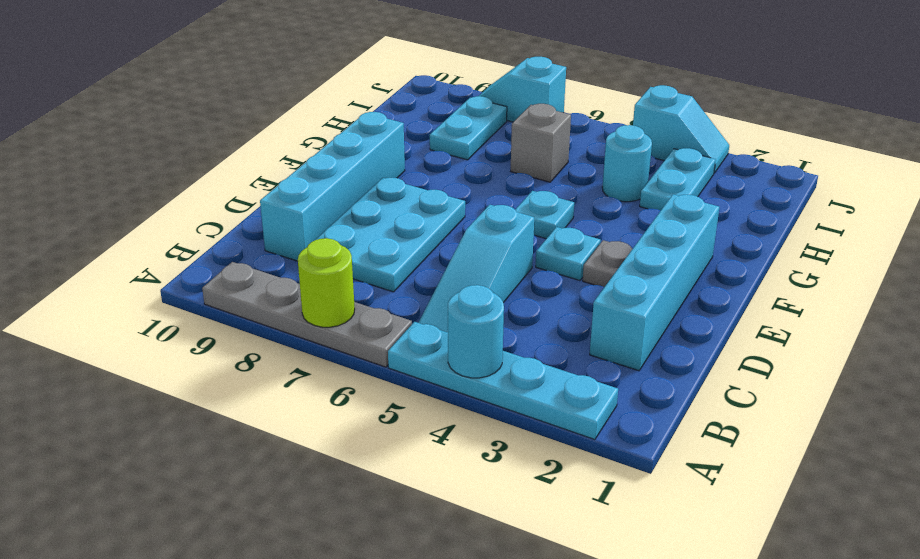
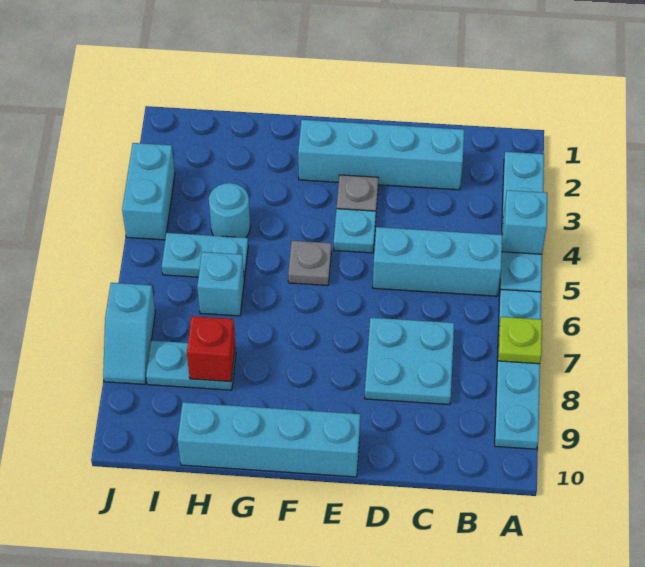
cyan 1x1 round brick [448,285,504,378] -> cyan 1x1 brick [502,190,547,254]
grey 1x4 plate [202,262,412,367] -> cyan 1x4 plate [495,289,541,449]
lime 1x1 round brick [298,238,355,327] -> lime 1x1 plate [498,317,542,364]
cyan 1x3 slope [418,205,534,332] -> cyan 1x3 brick [373,227,502,296]
cyan 2x3 plate [315,178,465,292] -> cyan 2x2 plate [365,318,454,405]
cyan 1x4 brick [260,112,405,261] -> cyan 1x4 brick moved to [178,402,360,477]
cyan 1x1 plate [515,191,574,239] -> grey 1x1 plate [288,241,331,286]
cyan 1x2 plate [640,148,716,210] -> cyan 1x2 plate moved to [162,233,248,280]
grey 1x1 brick [511,104,571,182] -> cyan 1x1 brick [197,252,244,316]
none -> red 1x1 brick [187,316,235,382]
cyan 1x2 slope [633,85,729,173] -> cyan 1x2 brick [122,143,175,240]

